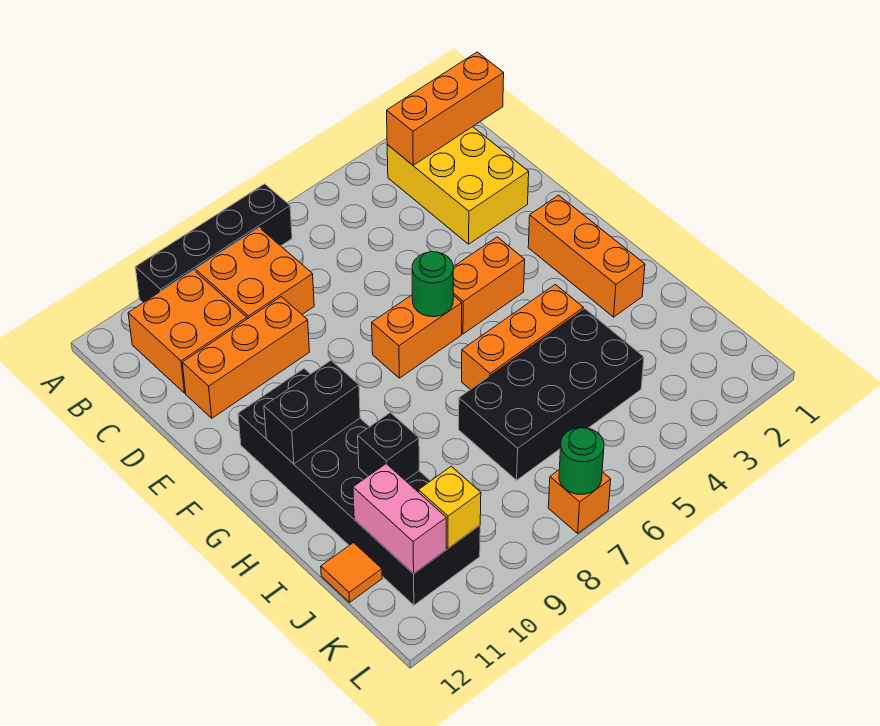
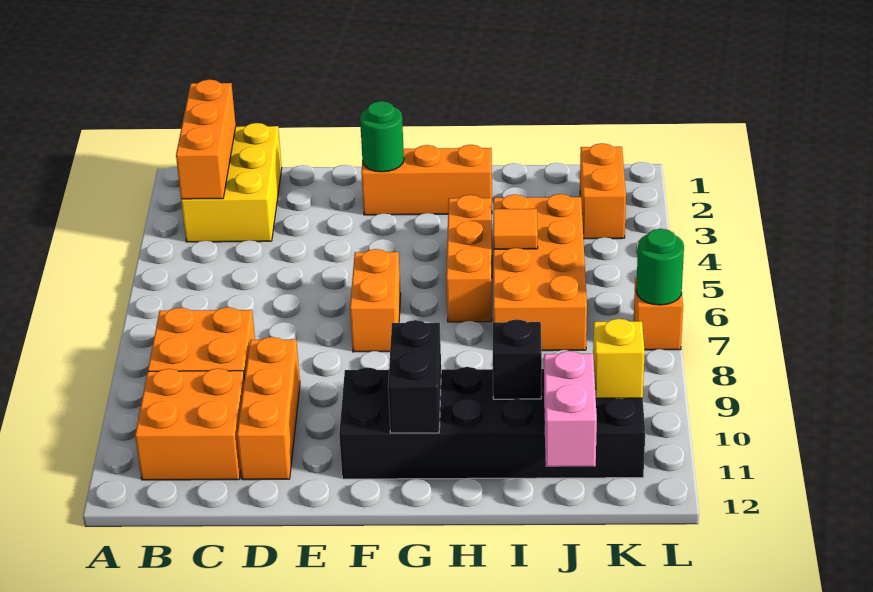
black 1x4 brick [135,184,292,303] -> none
yellow 2x3 brick [387,127,529,244] -> yellow 2x3 brick turned to [181,123,282,242]
orange 1x2 brick [453,237,525,334] -> orange 1x2 brick moved to [580,143,626,239]
green 1x1 round brick [412,252,453,317] -> green 1x1 round brick moved to [360,101,404,172]
black 2x4 brick [459,309,644,480] -> orange 2x4 brick [493,194,587,351]
pink 1x2 brick [353,464,446,574] -> pink 1x2 brick turned to [544,351,597,467]
orange 1x1 tile [321,543,382,602] -> orange 1x1 tile moved to [493,209,538,249]

